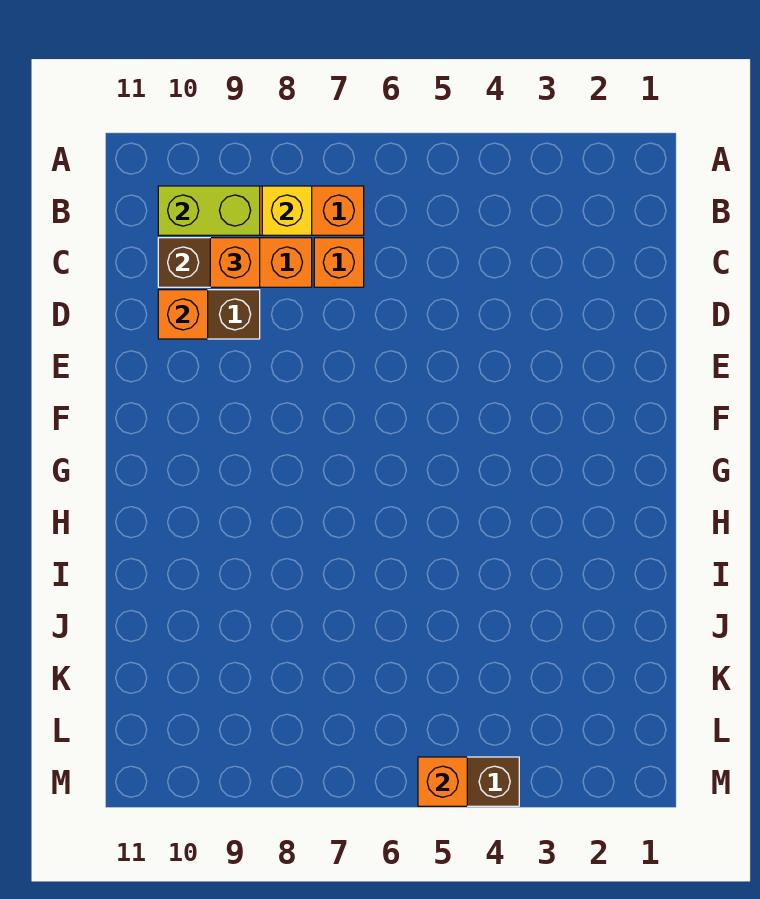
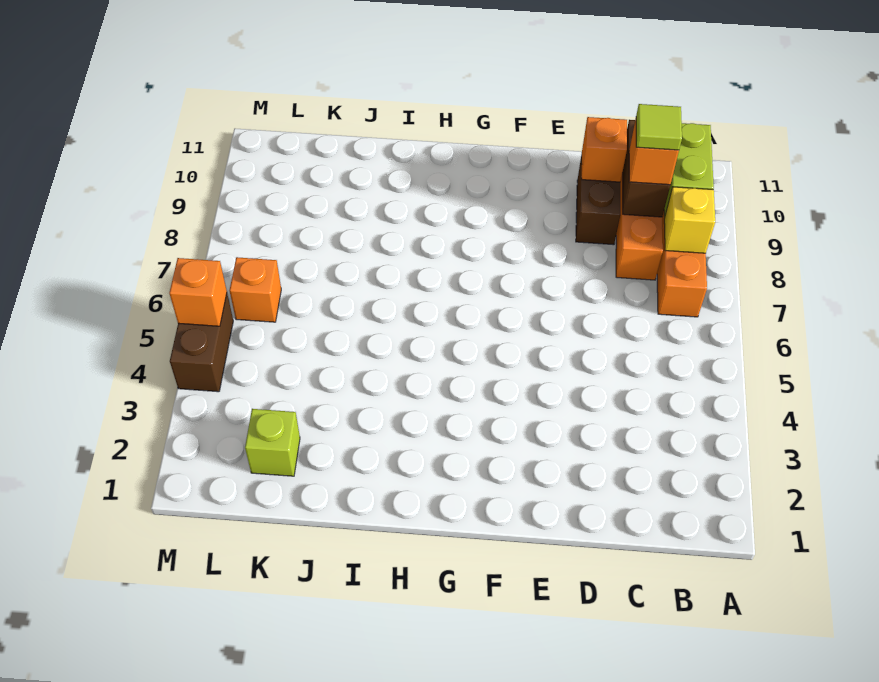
orange 1x1 brick [314,238,364,287] -> orange 1x1 brick moved to [230,257,281,322]
none -> lime 1x1 tile [636,104,682,150]
none -> lime 1x1 brick [245,409,300,476]

